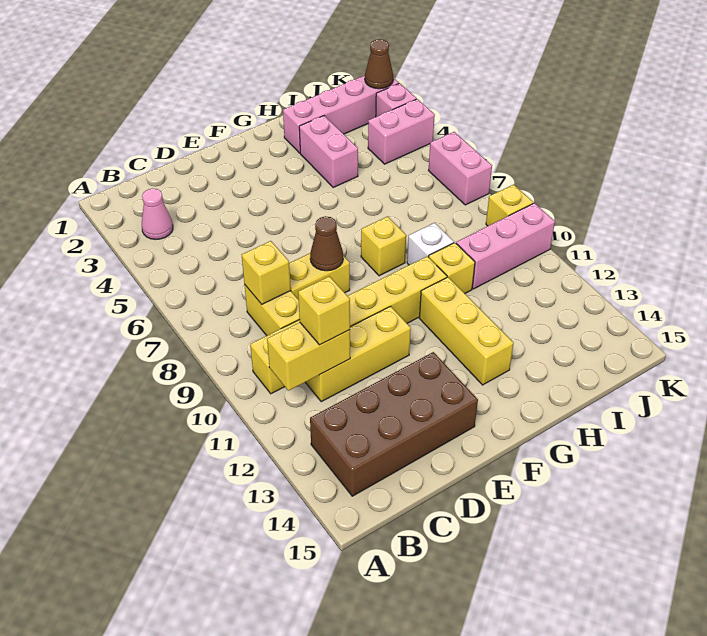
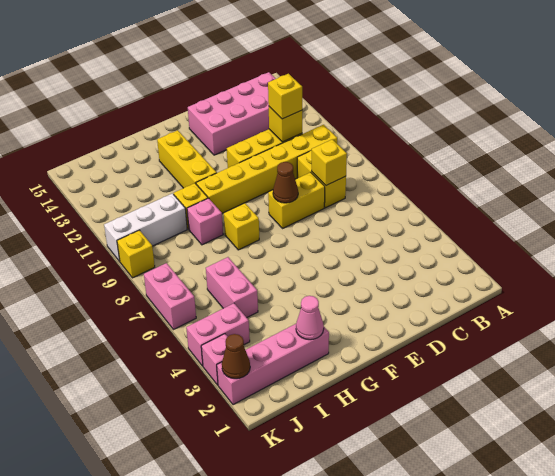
pink 1x1 cone [142,189,173,240] -> pink 1x1 cone moved to [296,296,324,340]
yellow 1x2 brick [267,322,350,391] -> yellow 1x1 brick [269,107,302,142]
brown 2x4 brick [310,352,478,496] -> pink 2x4 brick [188,72,276,155]
pink 1x2 brick [299,116,358,187] -> pink 1x2 brick moved to [206,257,258,318]
white 1x1 brick [407,223,454,265] -> pink 1x1 brick [187,198,223,245]
pink 1x3 brick [456,203,555,289] -> white 1x3 brick [104,193,187,261]

